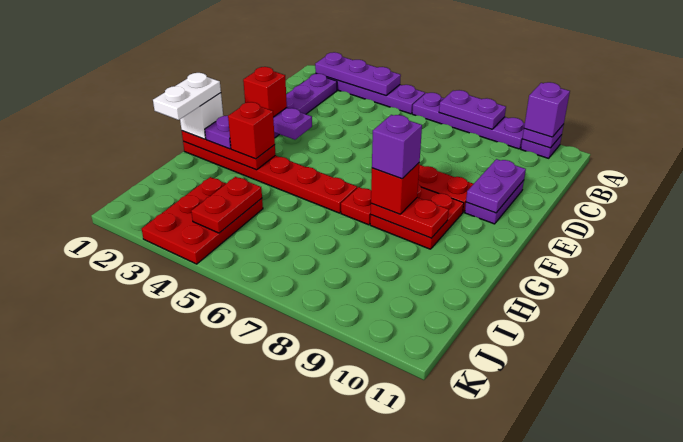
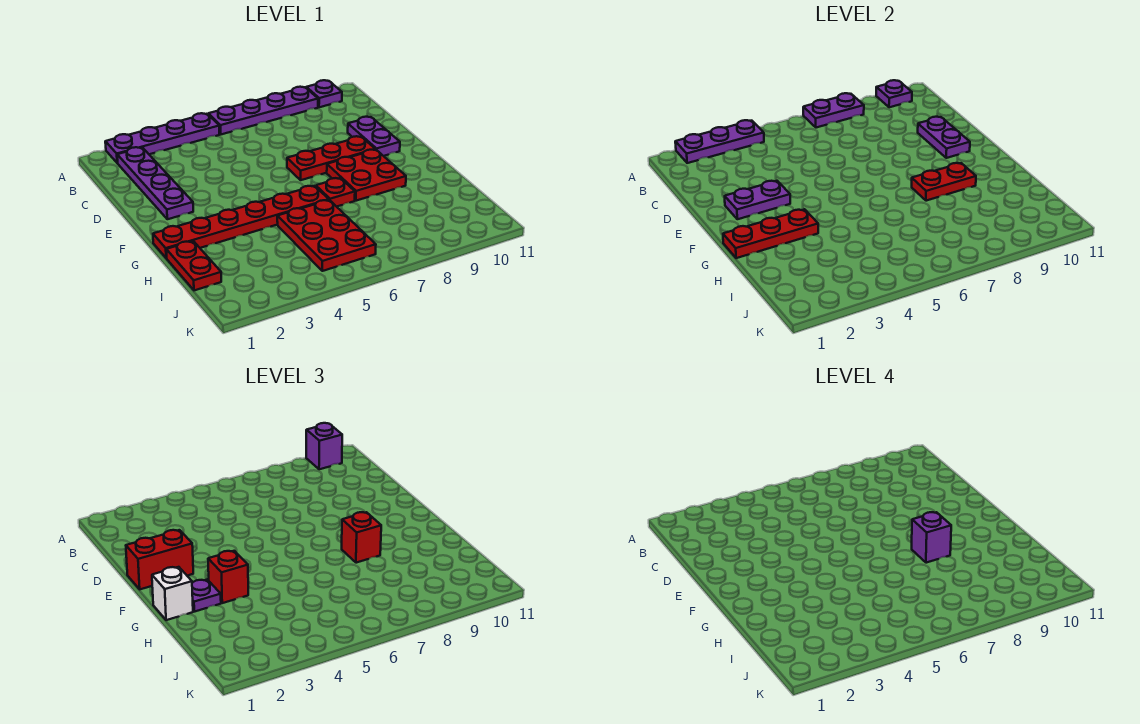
red 1x1 brick [243,67,287,117] -> red 1x2 brick [126,530,193,589]
white 1x2 plate [153,73,221,120] -> none
red 2x3 plate [142,177,263,264] -> red 2x3 plate moved to [277,200,376,271]
red 1x2 plate [191,177,262,233] -> red 1x2 plate moved to [166,241,221,290]

